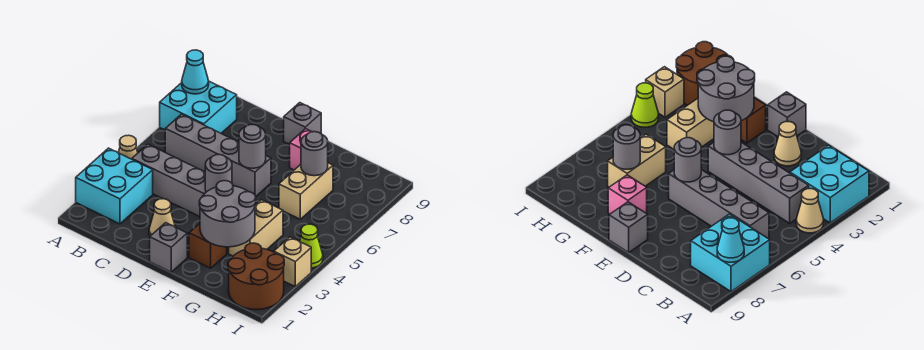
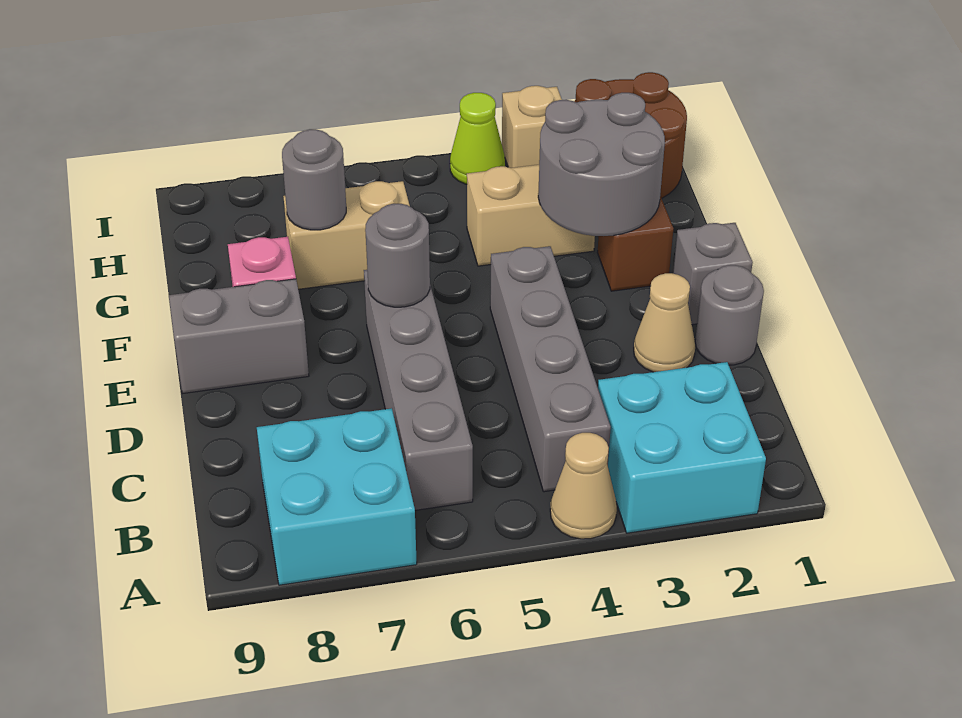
cyan 1x1 cone [182,50,209,94] -> none
grey 1x1 round brick [205,154,232,192] -> grey 1x1 round brick moved to [695,265,764,365]
grey 1x1 brick [284,103,321,145] -> grey 1x2 brick [169,279,309,394]

